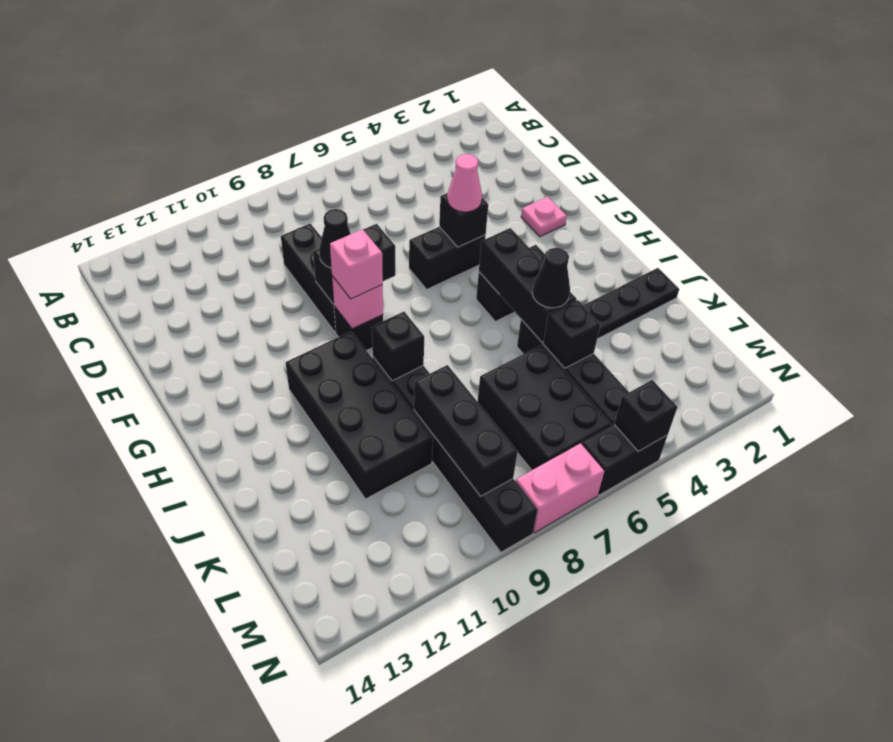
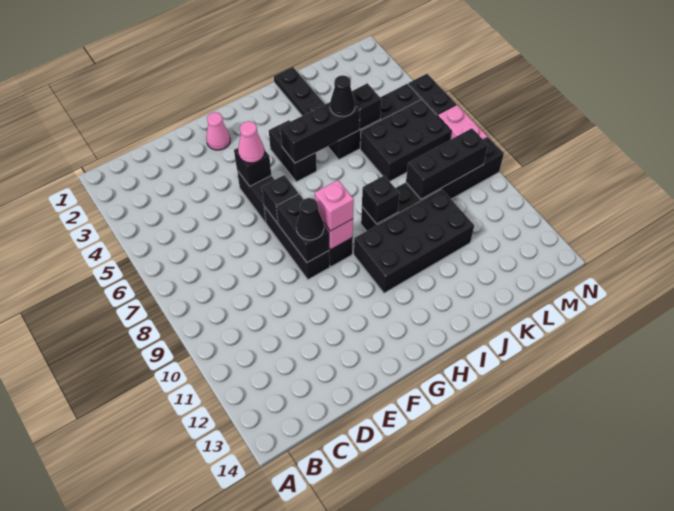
black 1x3 brick [281,223,336,332] -> black 1x3 brick turned to [264,207,330,280]
pink 1x1 plate [521,197,567,237] -> pink 1x1 cone [206,112,230,150]
black 1x1 brick [614,380,677,451] -> black 1x1 brick moved to [262,175,299,224]

